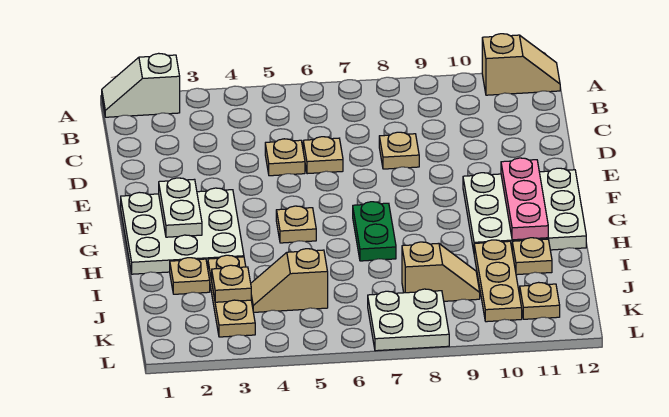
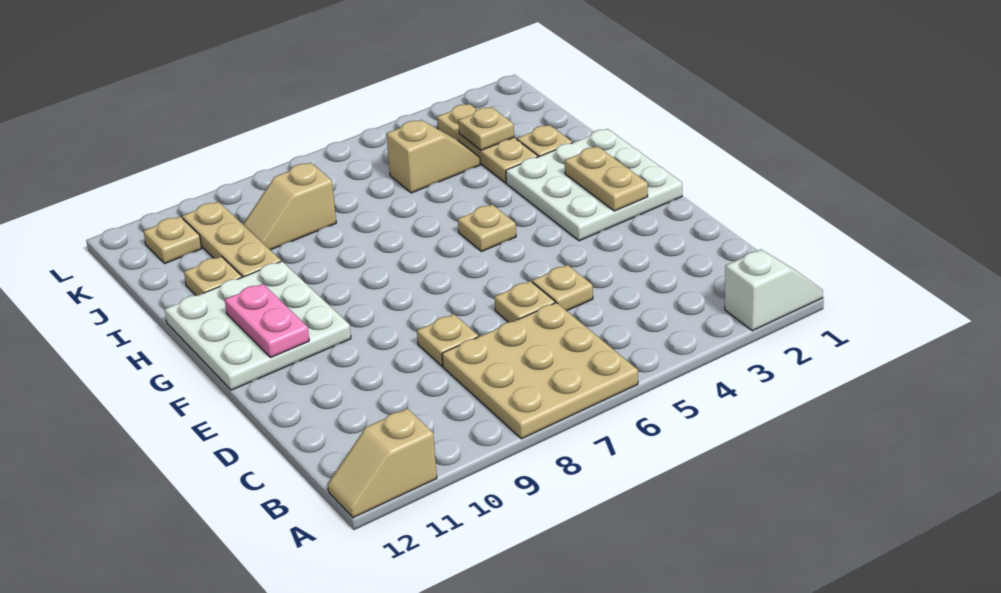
none -> tan 3x3 plate [442,303,638,439]
white 1x2 plate [159,178,202,237] -> tan 1x2 plate [565,146,648,211]
pink 1x3 plate [501,158,548,240] -> pink 1x2 plate [225,284,309,357]
green 1x2 plate [353,202,396,261] -> none
white 2x2 plate [368,289,449,351] -> none

